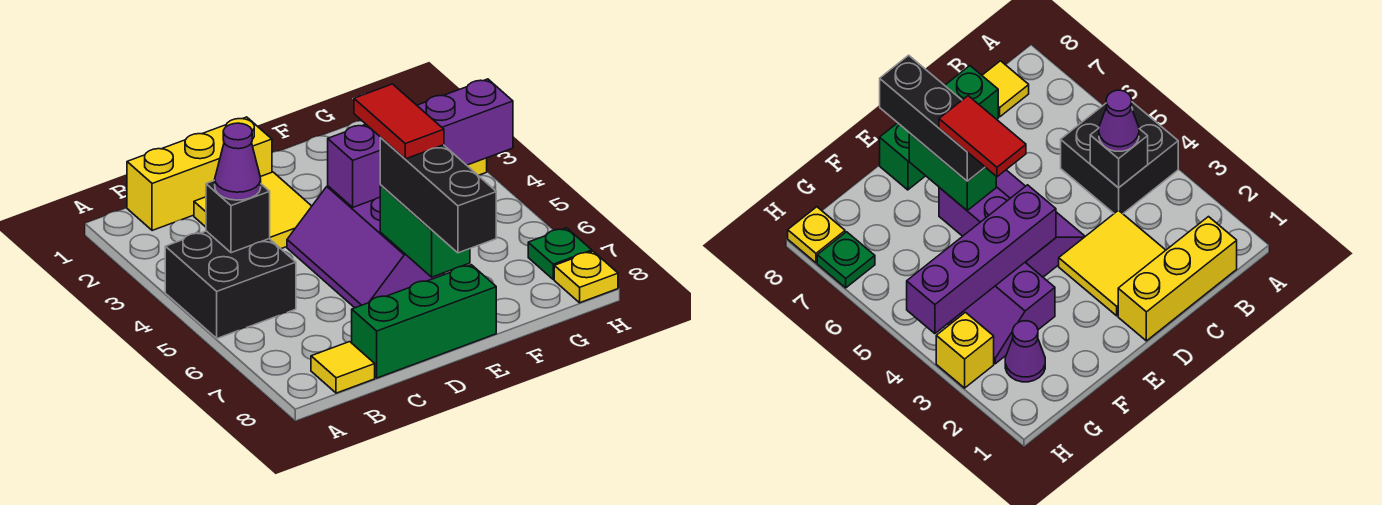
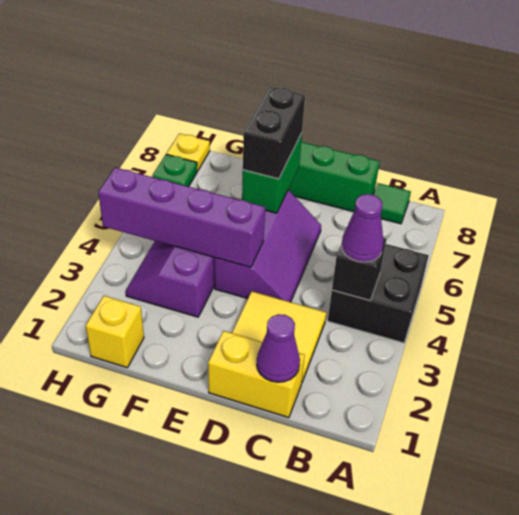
yellow 1x3 brick [127,117,272,231] -> yellow 1x2 brick [208,331,305,418]
yellow 1x1 tile [311,342,375,393] -> green 1x1 tile [373,183,411,224]
red 1x2 tile [354,84,444,159] -> none
black 1x3 brick [380,138,496,253] -> black 1x2 brick [243,87,305,179]
purple 1x1 cone [1005,321,1045,382] -> purple 1x1 cone moved to [257,314,300,382]
yellow 1x1 brick [936,312,994,388] -> yellow 1x1 brick moved to [86,296,144,367]

